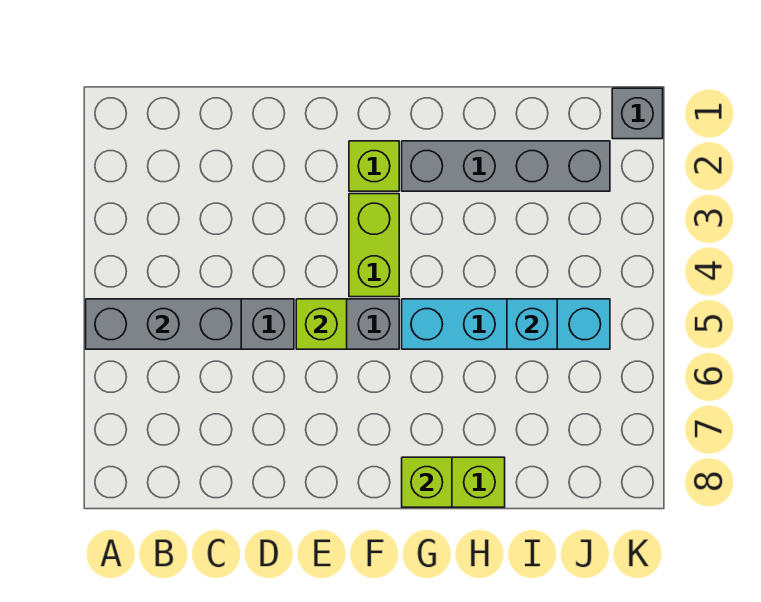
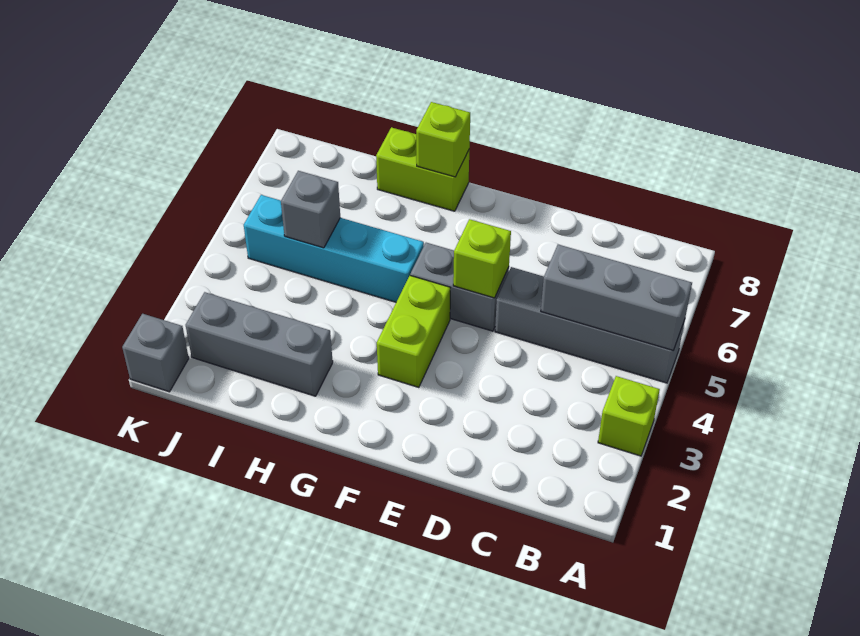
lime 1x1 brick [349,141,399,191] -> lime 1x1 brick moved to [598,376,660,456]
grey 1x4 brick [402,141,610,191] -> grey 1x3 brick [186,292,333,396]
cyan 1x1 brick [507,299,557,349] -> grey 1x1 brick [281,171,340,248]

